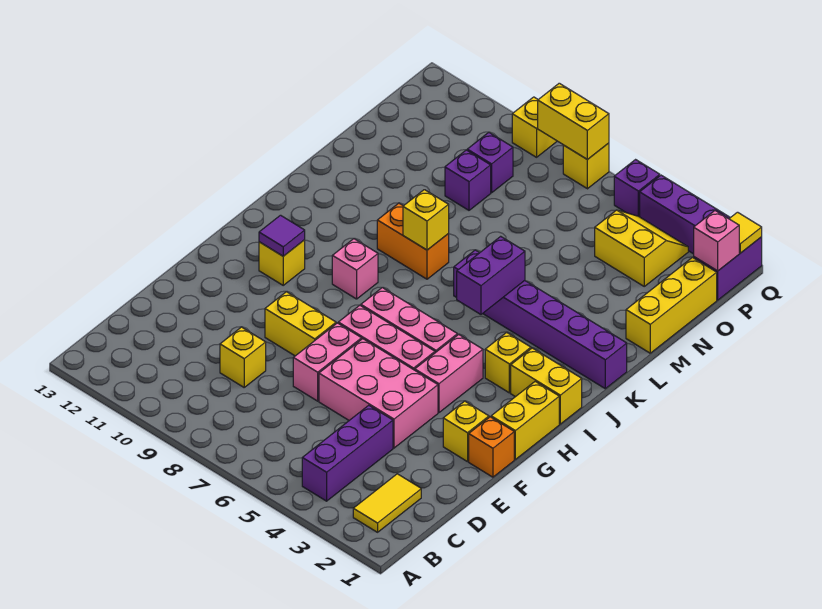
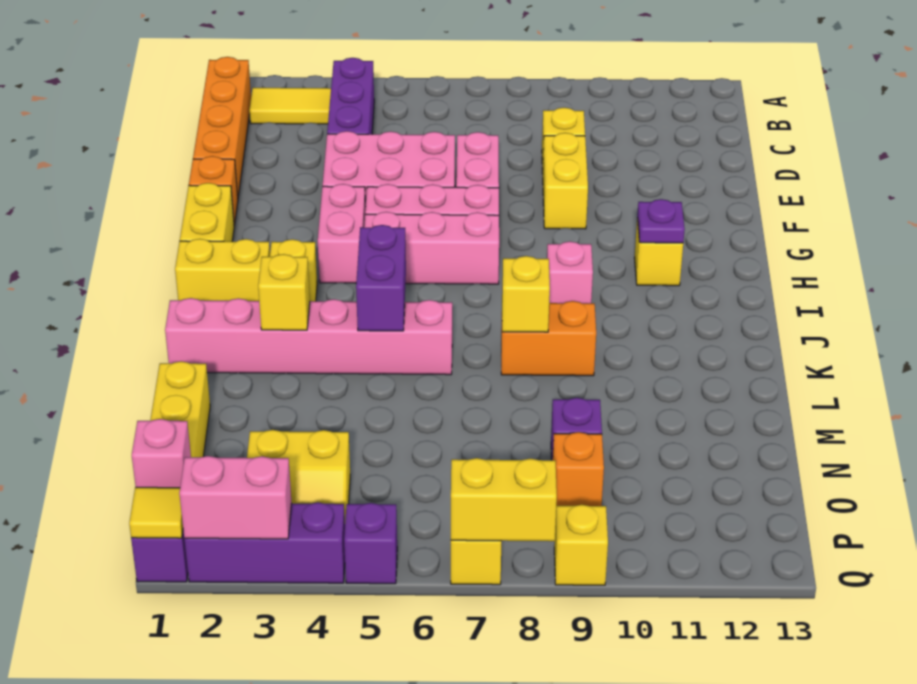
none -> orange 1x4 brick [193,57,251,196]
yellow 1x2 tile [353,474,421,532] -> yellow 1x2 tile turned to [249,88,331,124]
yellow 1x1 brick [443,401,489,462] -> yellow 1x1 brick moved to [258,254,310,330]
yellow 1x2 brick [265,292,336,356] -> yellow 1x2 brick turned to [543,133,588,229]
purple 1x1 tile [259,215,305,256] -> purple 1x1 plate [637,199,685,243]
purple 1x6 brick [454,250,627,389] -> pink 1x6 brick [165,298,452,375]
purple 1x1 brick [467,132,513,193] -> orange 1x1 brick [553,432,604,506]
none -> pink 1x2 brick [179,456,292,539]

